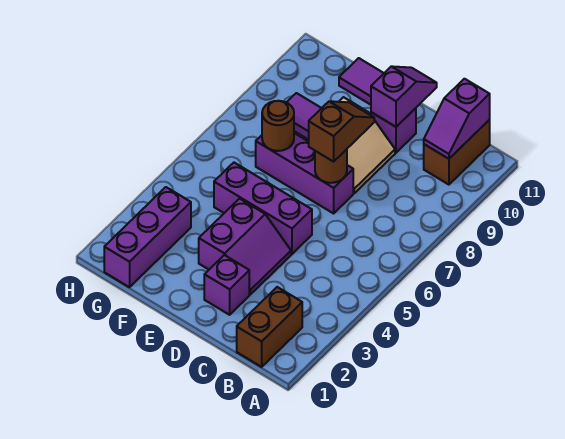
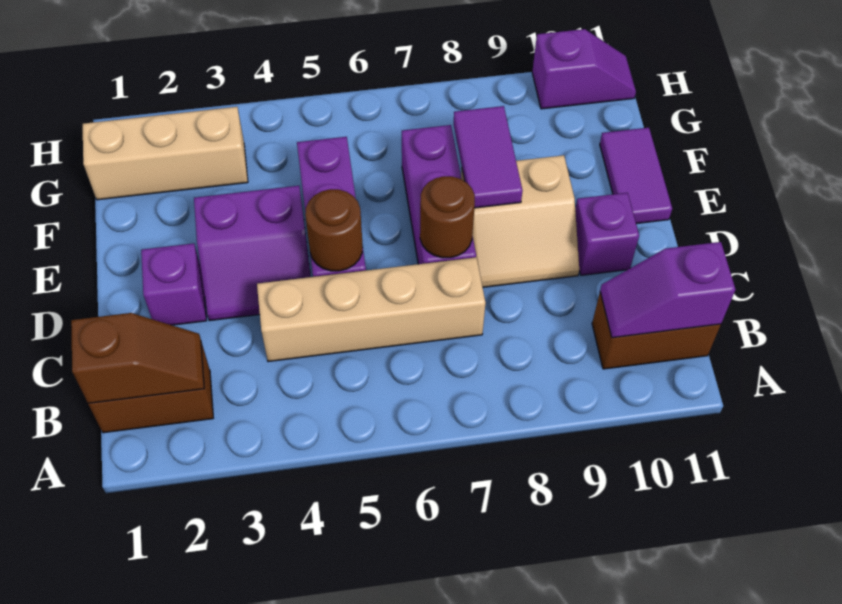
none -> tan 1x4 brick [257,257,486,362]
brown 1x2 slope [309,101,374,162] -> brown 1x2 slope moved to [71,313,204,403]
purple 1x2 slope [371,66,437,127] -> purple 1x2 slope moved to [532,29,636,109]
brown 1x1 round brick [262,101,294,151] -> brown 1x1 round brick moved to [305,189,363,271]
purple 1x3 brick [104,187,191,287] -> tan 1x3 brick [83,107,248,200]

